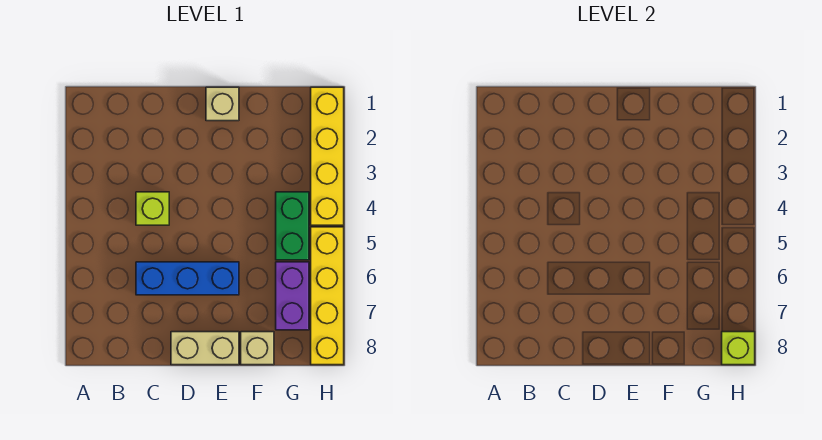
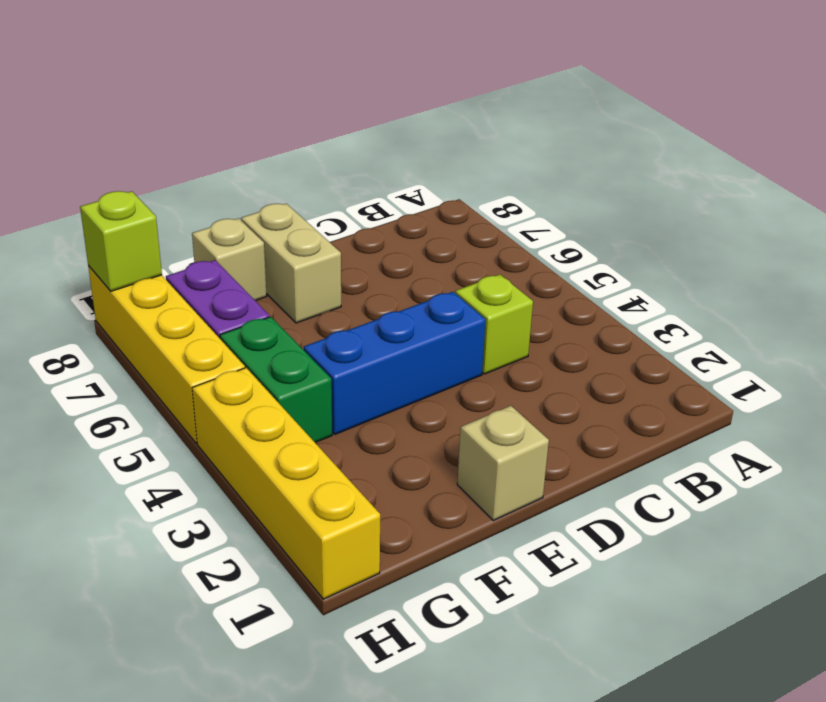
blue 1x3 brick [136,262,239,295] -> blue 1x3 brick moved to [304,292,486,434]
tan 1x2 brick [171,332,239,365] -> tan 1x2 brick turned to [241,204,341,323]

